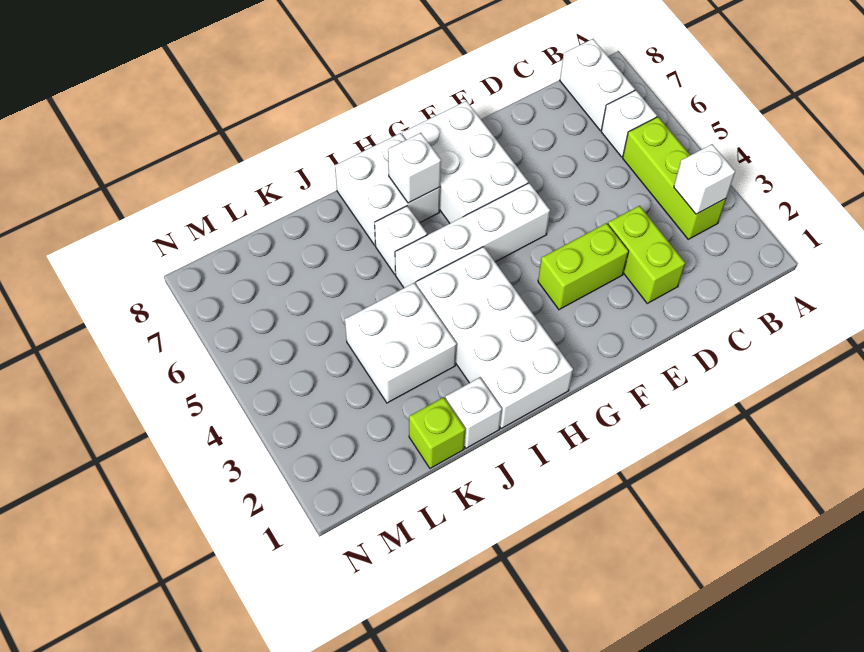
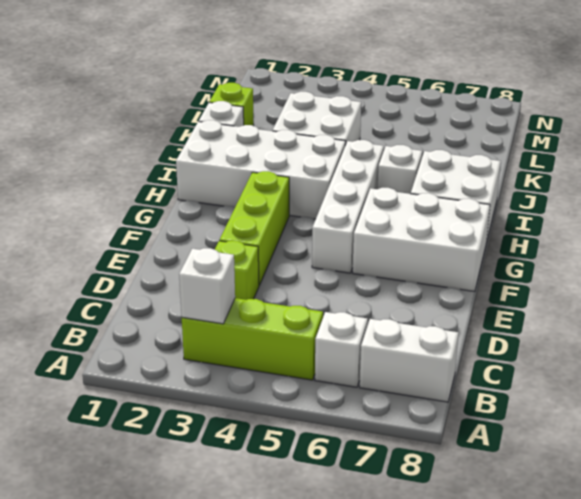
lime 1x2 brick [608,206,685,303] -> lime 1x1 brick [215,241,259,300]
lime 1x2 brick [538,223,629,310] -> lime 1x3 brick [219,171,289,285]
white 1x1 brick [388,133,441,203] -> none

